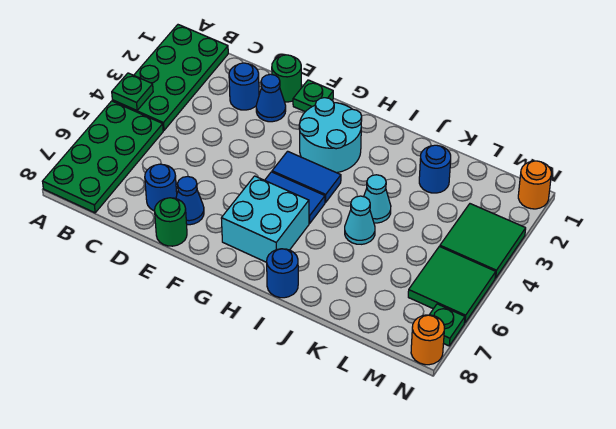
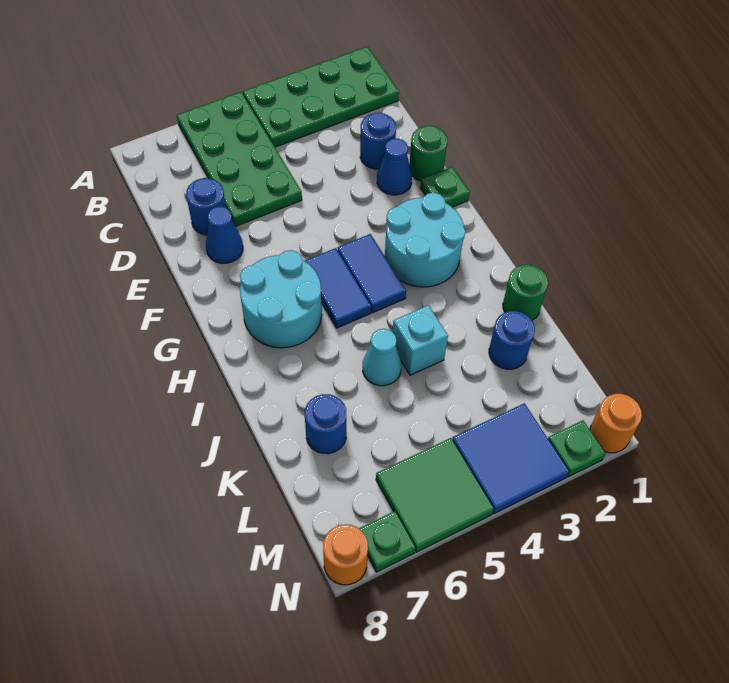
green 1x1 plate [112,73,153,111] -> green 1x1 plate moved to [548,420,606,477]
green 2x4 plate [42,101,163,213] -> green 2x4 plate turned to [177,92,302,226]
green 1x1 round brick [155,198,187,246] -> green 1x1 round brick moved to [503,265,548,320]
cyan 2x2 brick [221,176,309,262] -> cyan 2x2 round brick [240,250,322,348]
blue 1x1 round brick [267,249,298,298] -> blue 1x1 round brick moved to [305,394,346,454]
cyan 1x1 cone [364,175,391,223] -> cyan 1x1 brick [393,305,448,375]
green 2x2 tile [440,204,526,278] -> blue 2x2 tile [452,403,569,514]

